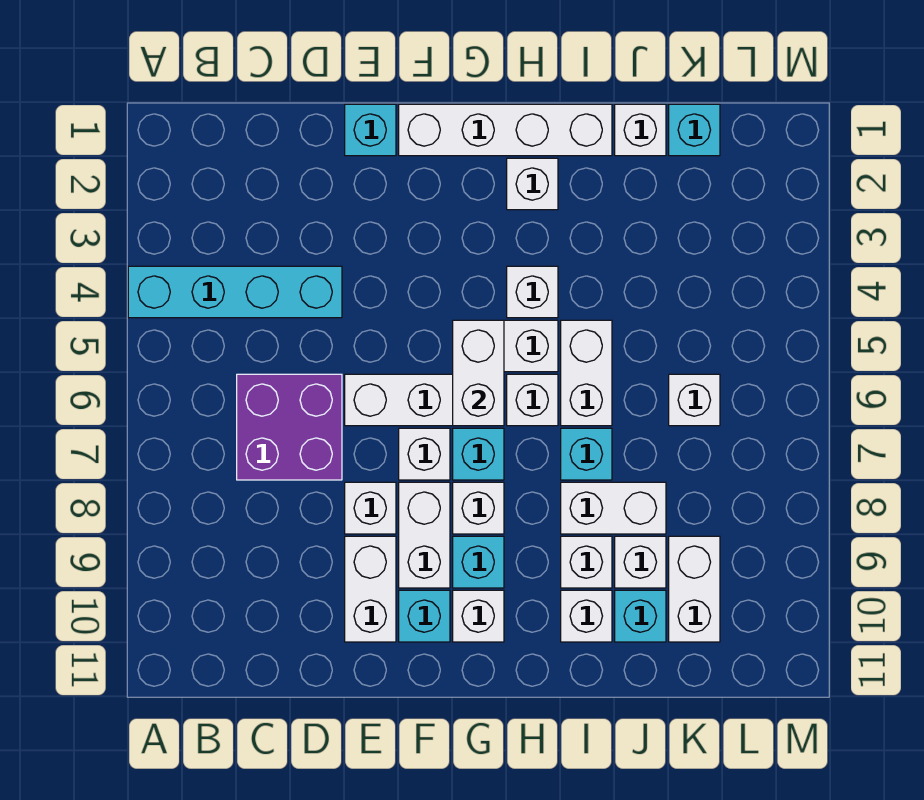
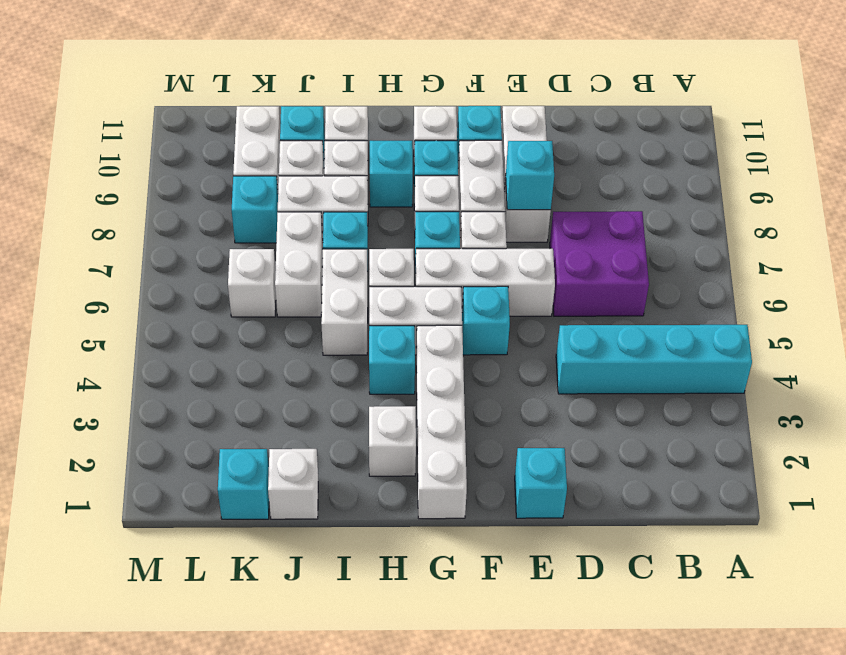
none -> cyan 1x1 brick [506,141,554,210]
white 1x4 brick [399,104,612,156] -> white 1x4 brick turned to [416,325,467,519]
none -> cyan 1x1 brick [462,286,510,355]
white 1x2 brick [453,320,504,426] -> white 1x2 brick moved to [275,212,323,317]
white 1x1 brick [507,266,558,318] -> cyan 1x1 brick [369,326,415,394]
none -> cyan 1x1 brick [370,141,413,207]
none -> cyan 1x1 brick [232,176,278,243]

